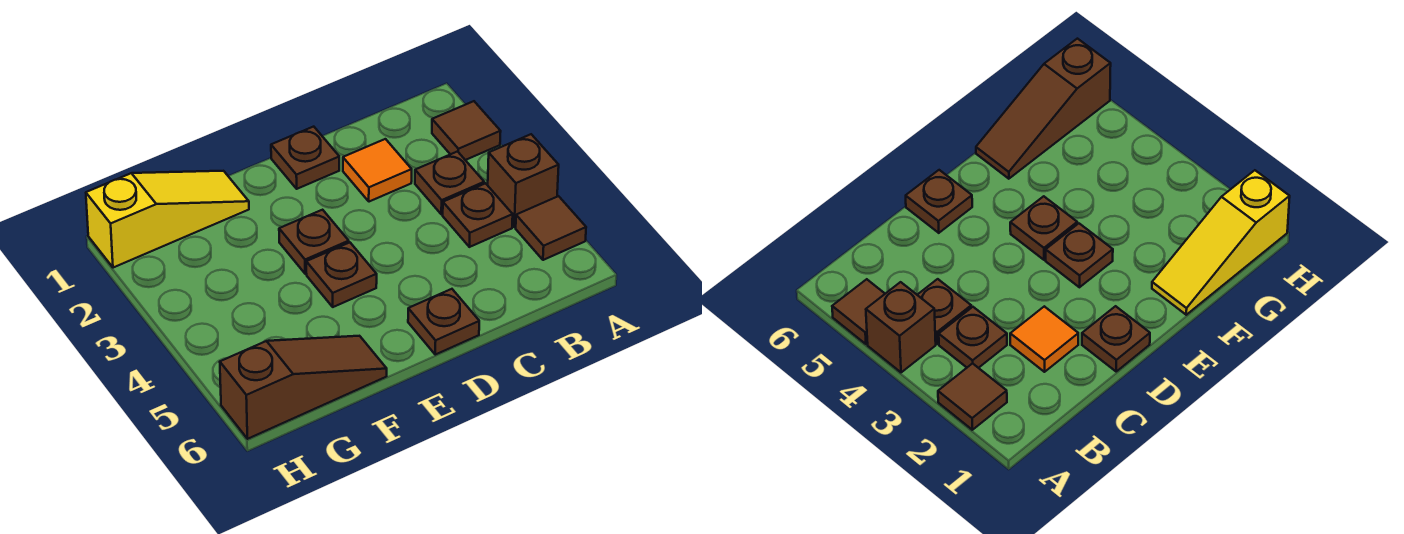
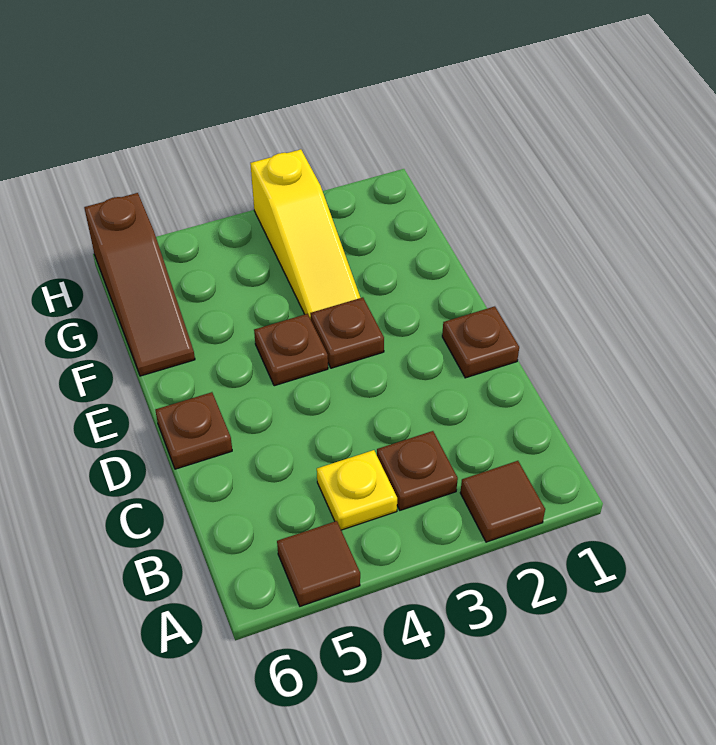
brown 1x1 brick [488,134,559,227] -> none
brown 1x1 plate [443,183,513,247] -> yellow 1x1 plate [317,450,397,530]
orange 1x1 tile [343,139,412,202] -> none
yellow 1x3 slope [86,171,249,268] -> yellow 1x3 slope moved to [250,149,360,319]

